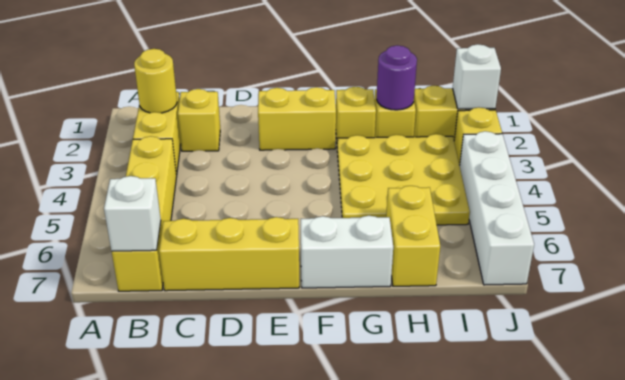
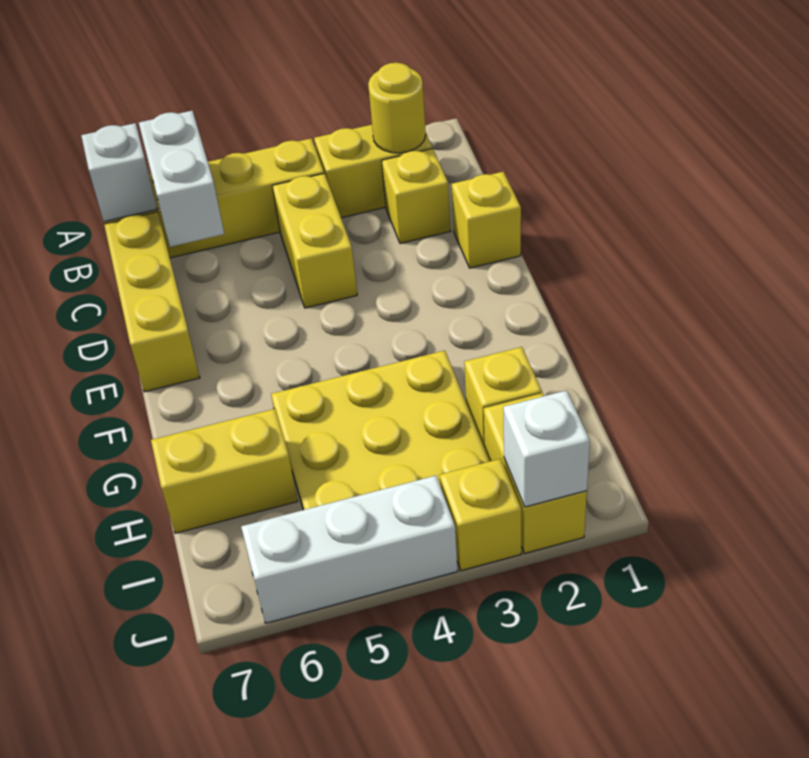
yellow 1x2 brick [258,87,336,150] -> yellow 1x2 brick moved to [272,174,357,308]
white 1x2 brick [301,216,393,288] -> white 1x2 brick moved to [139,111,224,247]
yellow 1x1 brick [336,87,376,140] -> yellow 1x1 brick moved to [452,172,521,268]
purple 1x1 round brick [377,45,417,110] -> none
white 1x4 brick [460,131,534,285] -> white 1x3 brick [241,476,458,623]

